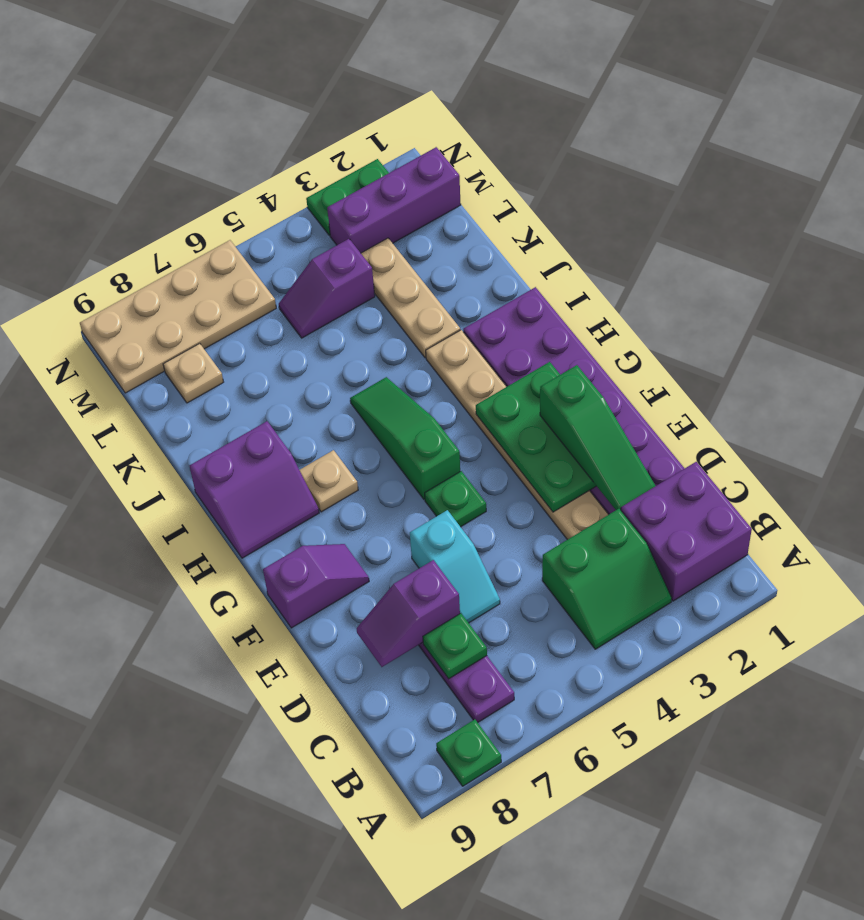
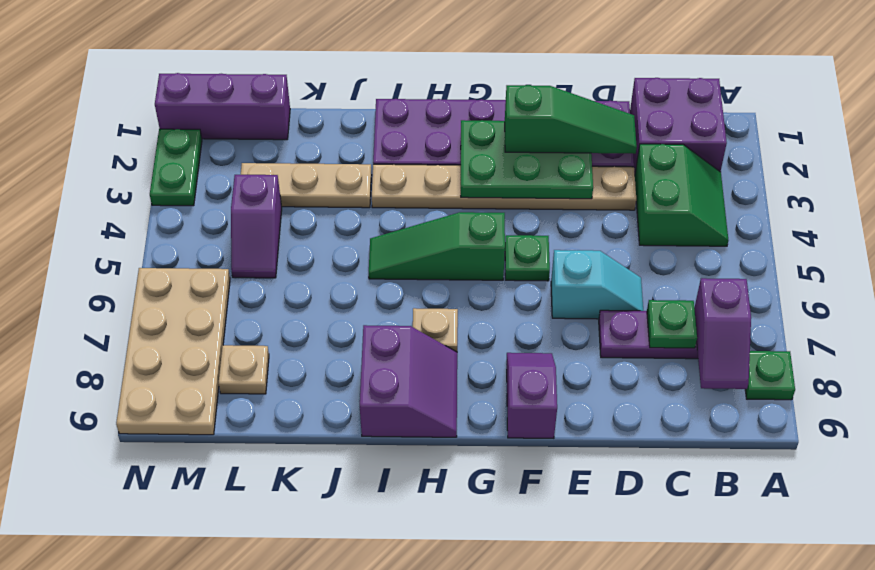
purple 1x2 slope [357,560,460,667] -> purple 1x2 slope moved to [694,278,751,389]
purple 1x3 brick [327,147,461,253] -> purple 1x3 brick turned to [155,73,290,140]

